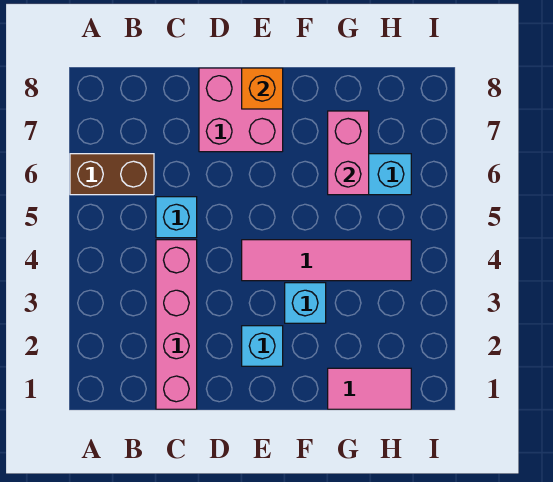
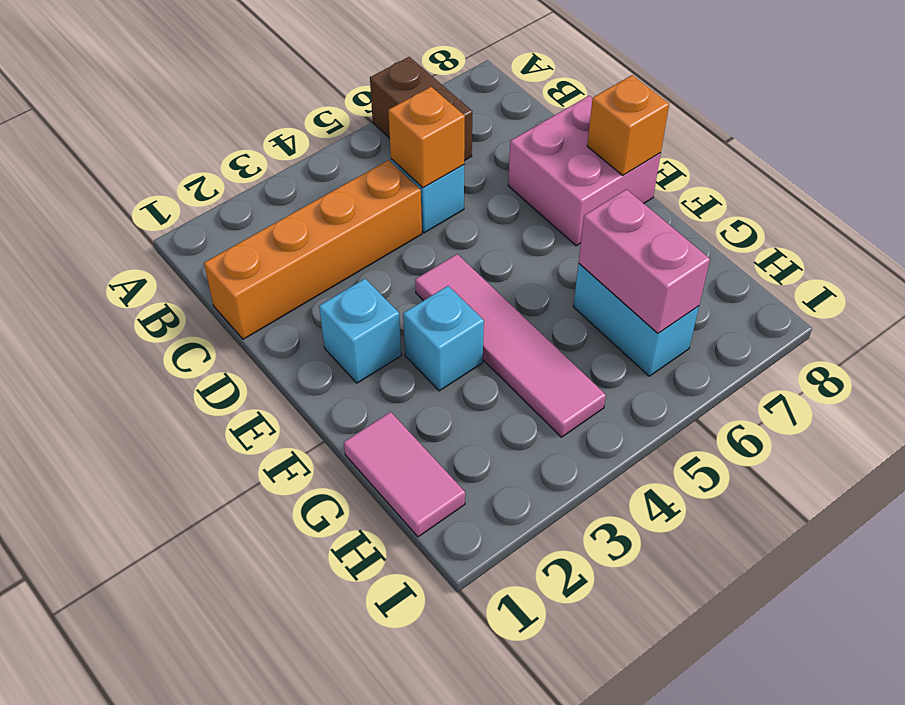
pink 1x4 brick [156,240,197,409] -> orange 1x4 brick [204,160,422,339]
none -> orange 1x1 brick [388,87,465,188]
pink 1x2 brick [328,111,369,195] -> pink 1x2 brick turned to [579,189,710,333]

